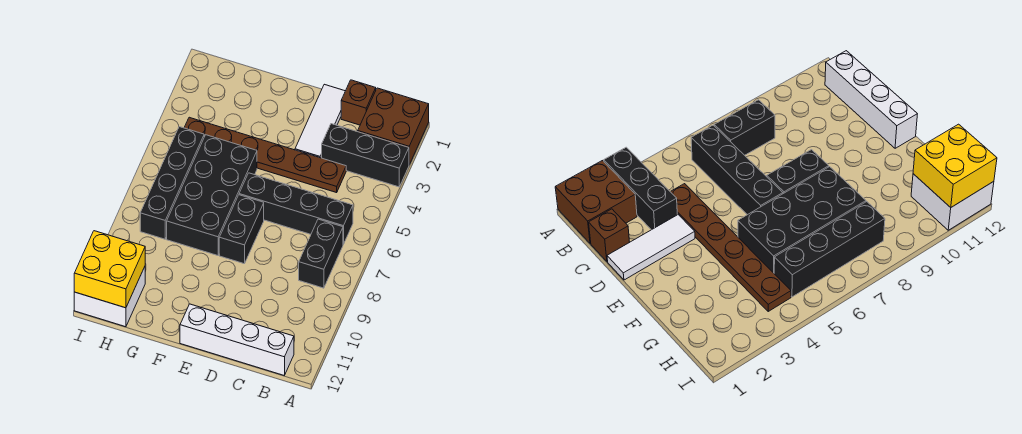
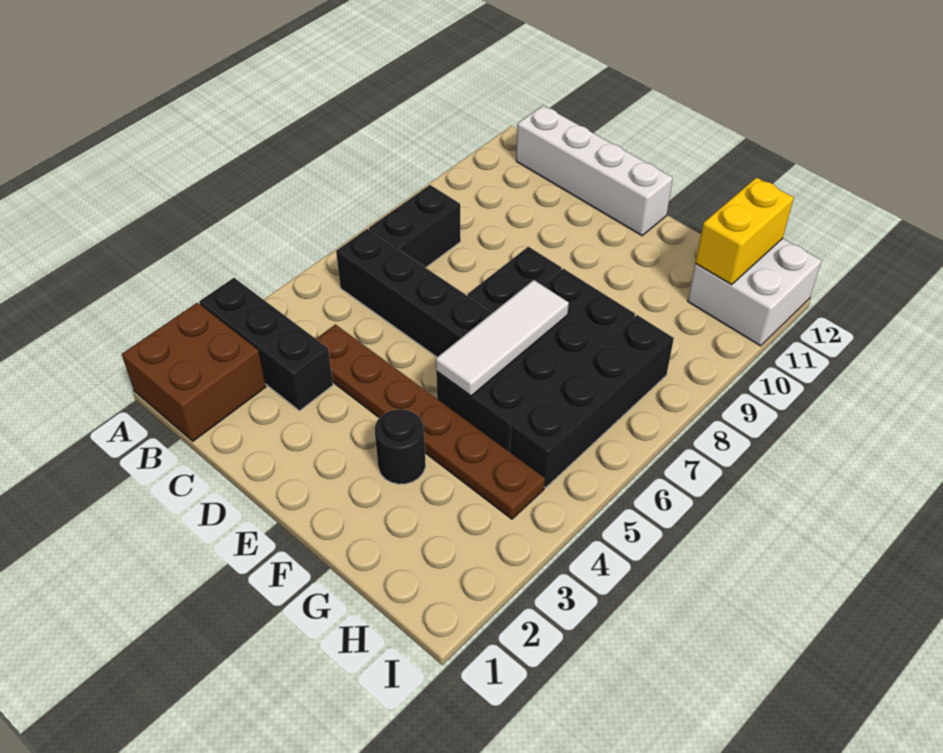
brown 1x1 brick [341,80,376,125] -> none
white 1x3 tile [295,84,345,158] -> white 1x3 tile moved to [436,280,569,396]
none -> black 1x1 round brick [375,409,426,484]
yellow 2x2 brick [74,231,145,308] -> yellow 1x2 brick [695,178,794,285]

